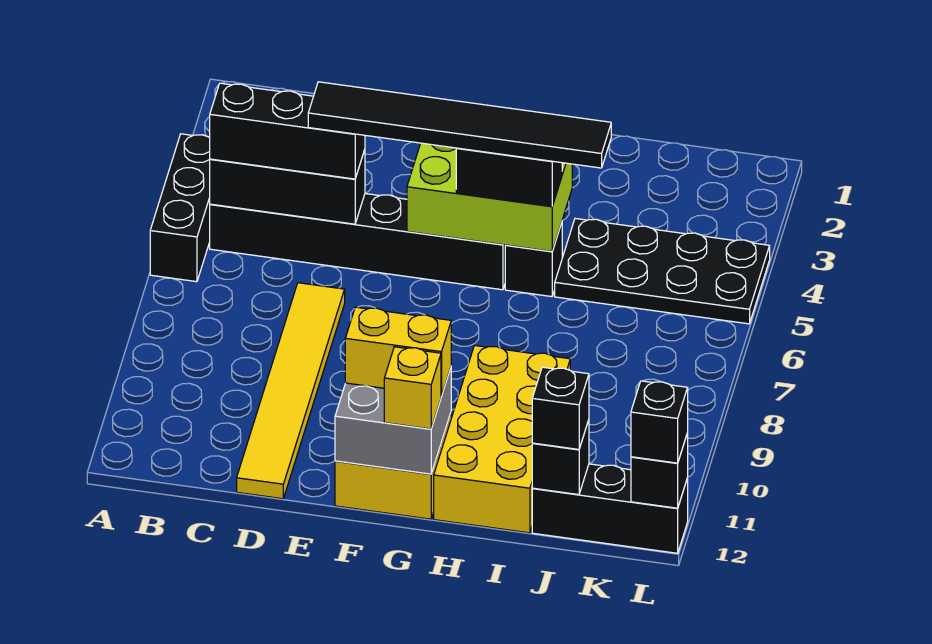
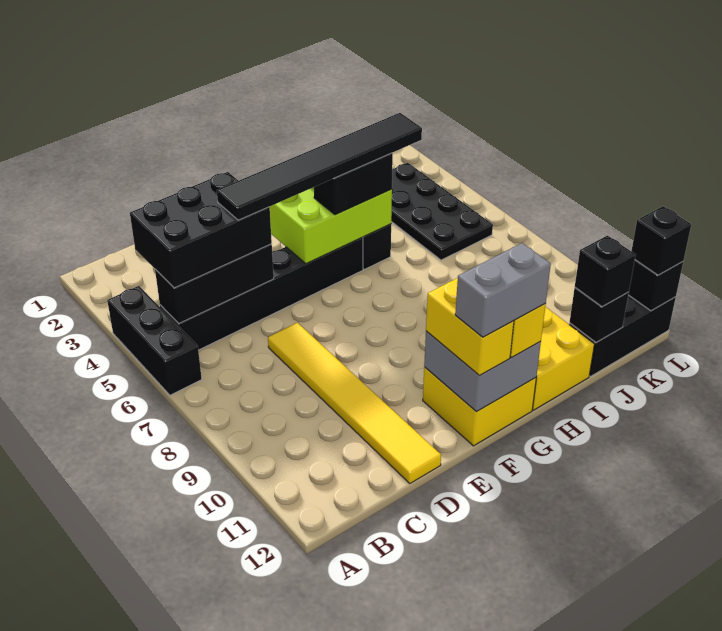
black 1x3 brick [210,83,365,179] -> black 2x3 brick [130,172,272,288]
yellow 1x2 brick [345,307,451,396] -> yellow 1x2 brick turned to [426,278,514,375]
none -> grey 1x2 brick [455,243,551,337]
black 2x4 plate [555,219,770,324] -> black 2x4 plate turned to [391,163,493,260]

